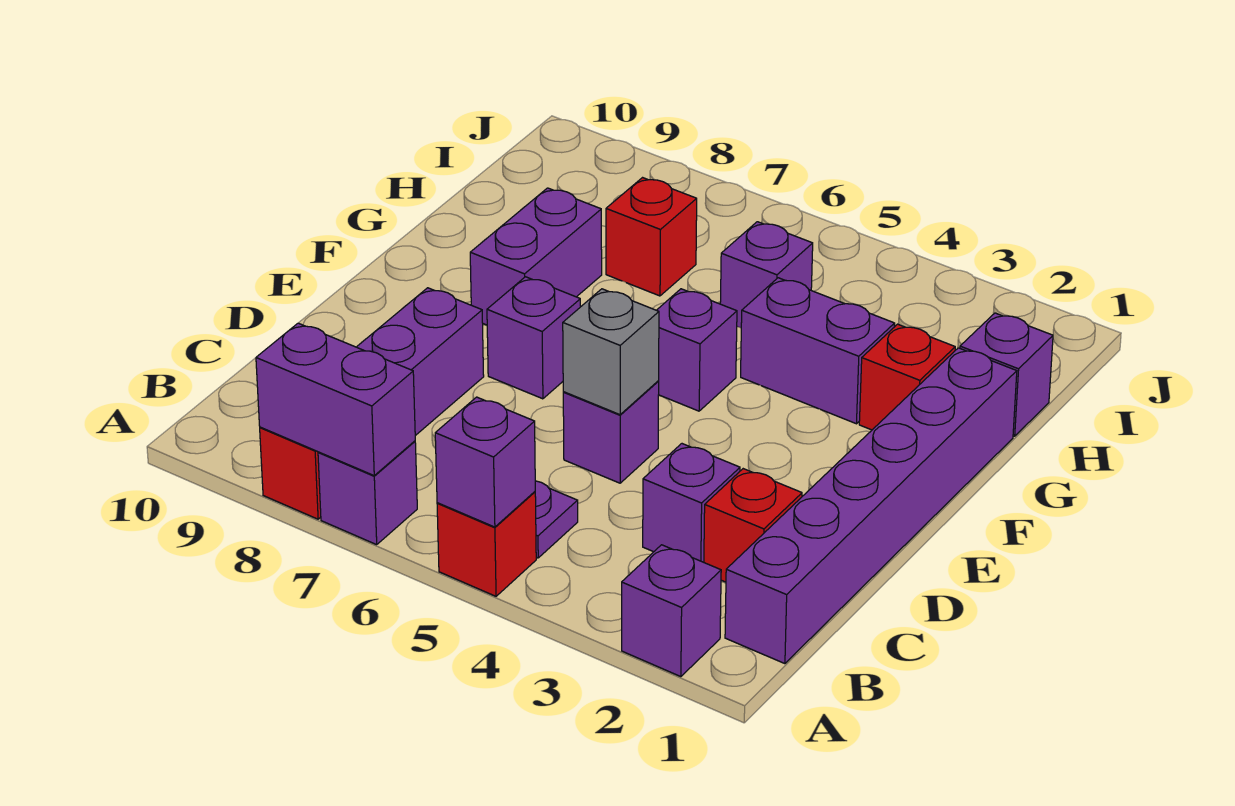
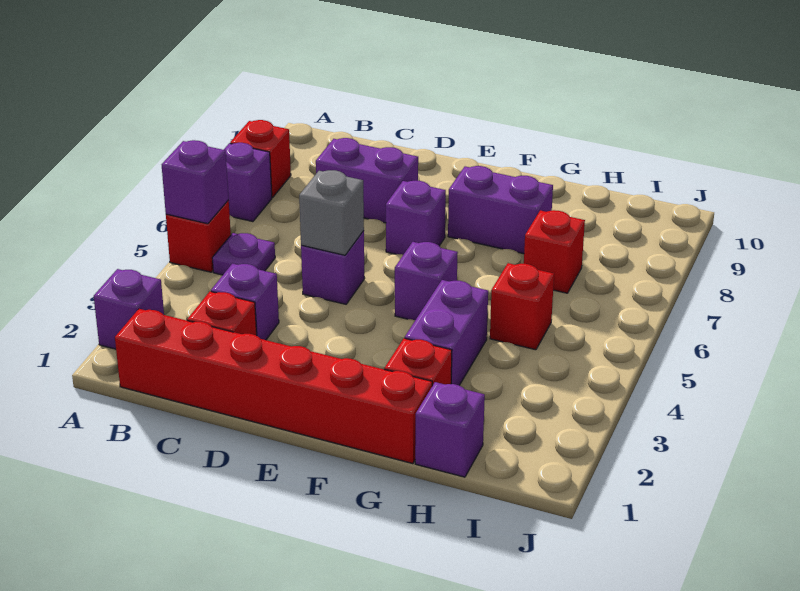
purple 1x2 brick [256,323,415,475] -> none
purple 1x6 brick [725,348,1017,664] -> red 1x6 brick [115,309,432,464]
purple 1x1 brick [720,222,813,328] -> red 1x1 brick [490,263,554,350]

